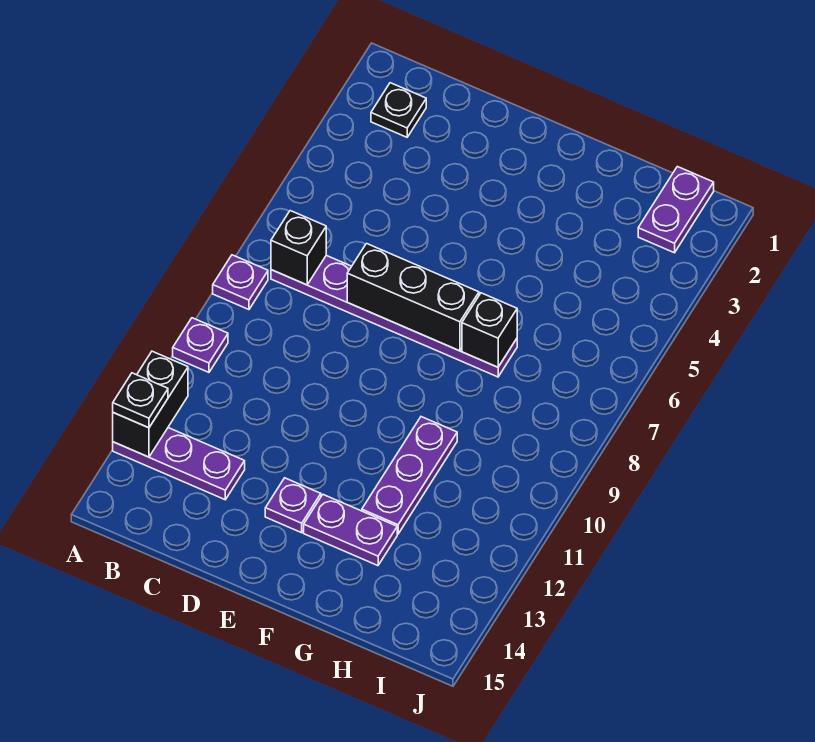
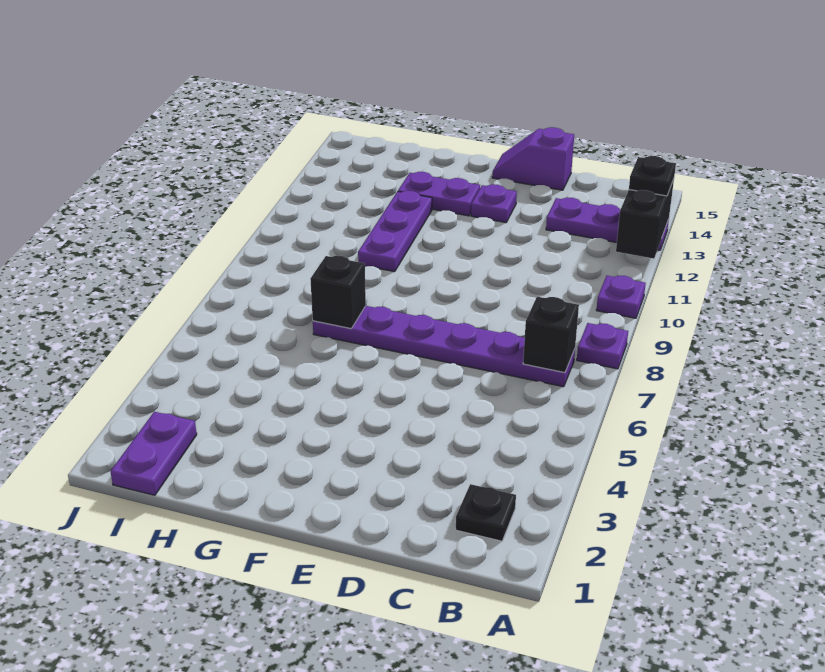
black 1x3 brick [347,244,479,351] -> none
none -> purple 1x2 slope [492,127,574,190]

